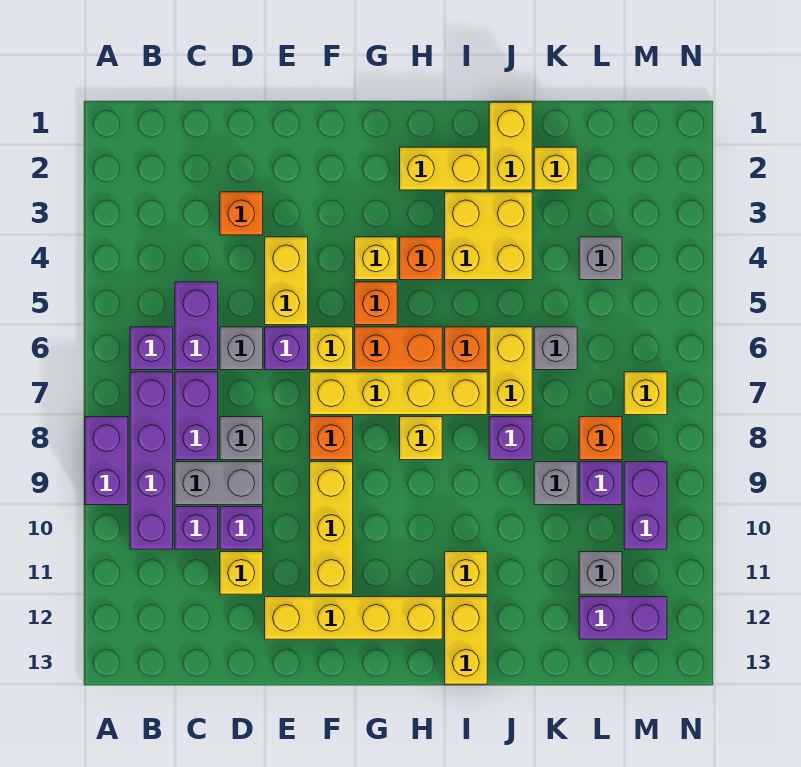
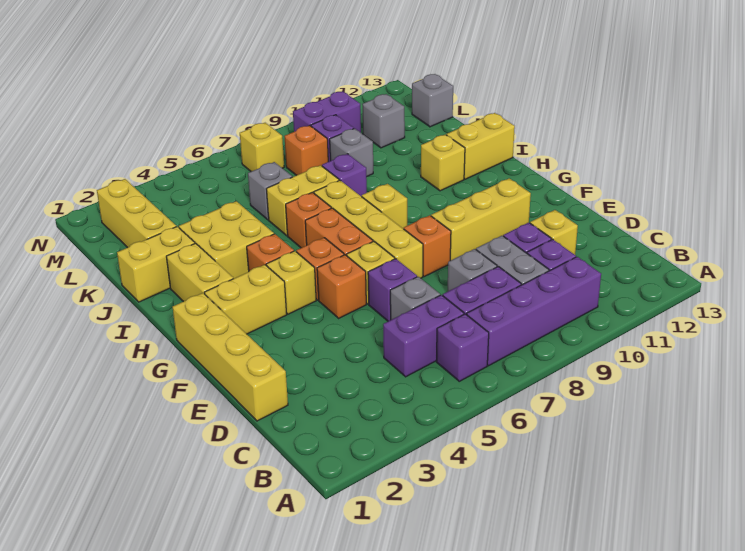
purple 1x2 brick [85,417,128,505] -> none
orange 1x1 brick [220,192,263,235] -> orange 1x1 brick moved to [317,255,366,318]
yellow 1x2 brick [265,237,308,325] -> yellow 1x2 brick moved to [205,265,287,334]
yellow 1x4 brick [265,597,442,639] -> yellow 1x4 brick moved to [173,293,288,421]
yellow 1x1 brick [534,147,577,190] -> yellow 1x3 brick [97,179,176,248]
grey 1x1 brick [579,237,622,280] -> grey 1x1 brick moved to [412,74,453,127]
purple 1x2 brick [579,597,667,639] -> none

